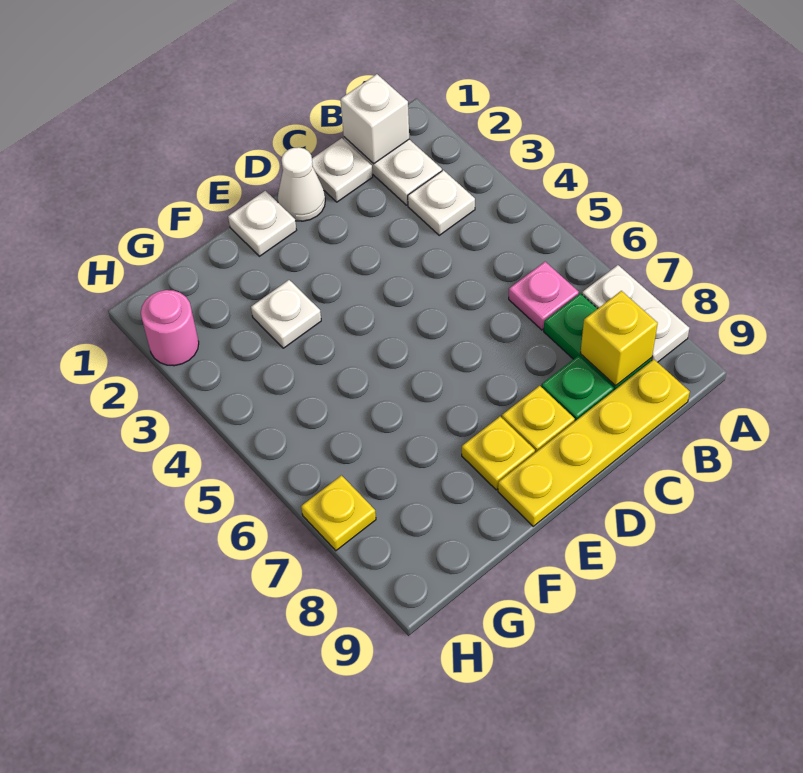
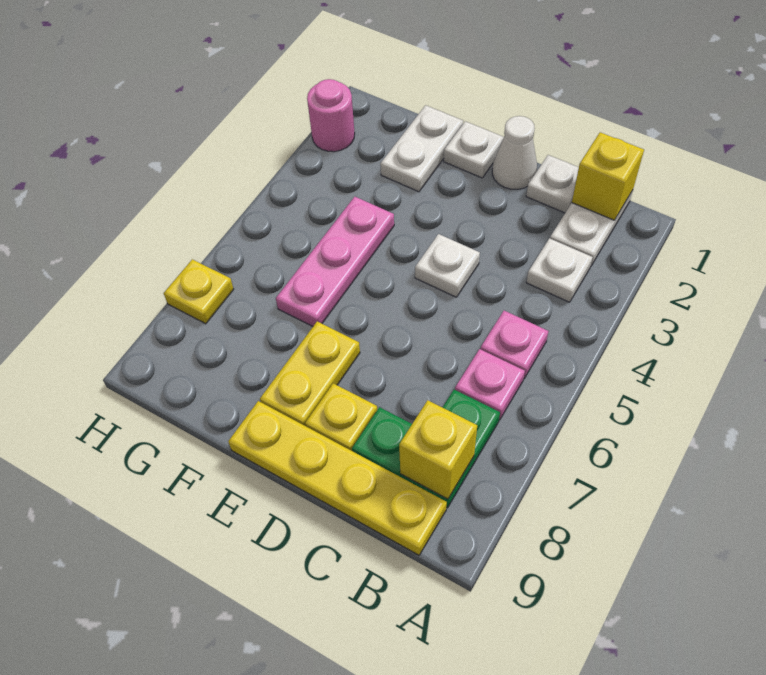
white 1x2 plate [582,265,689,362] -> white 1x2 plate moved to [380,105,463,192]
white 1x1 brick [340,74,409,164] -> yellow 1x1 brick [572,132,644,220]
none -> pink 1x1 plate [480,311,548,378]
yellow 1x1 plate [462,417,535,490] -> yellow 1x2 plate [260,321,360,426]
white 1x1 plate [251,280,321,348] -> white 1x1 plate moved to [415,234,480,297]
none -> pink 1x3 plate [276,197,394,326]

